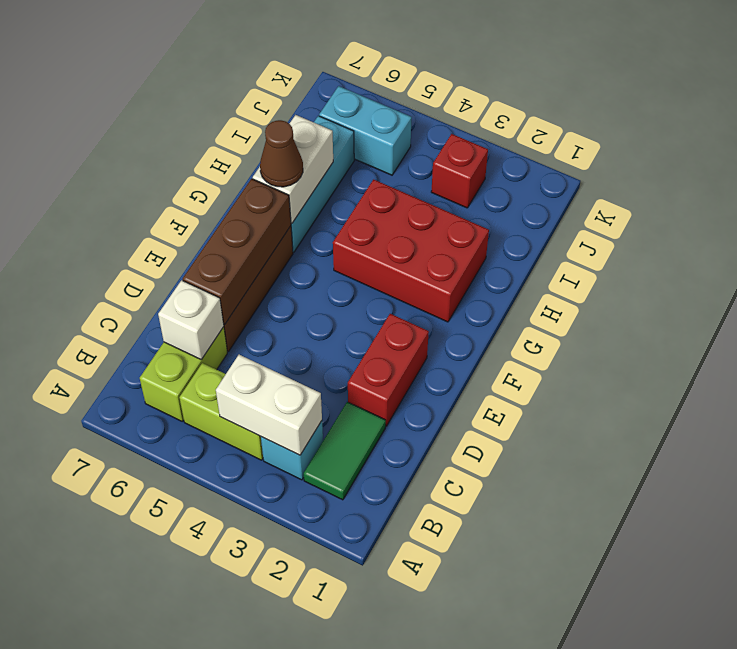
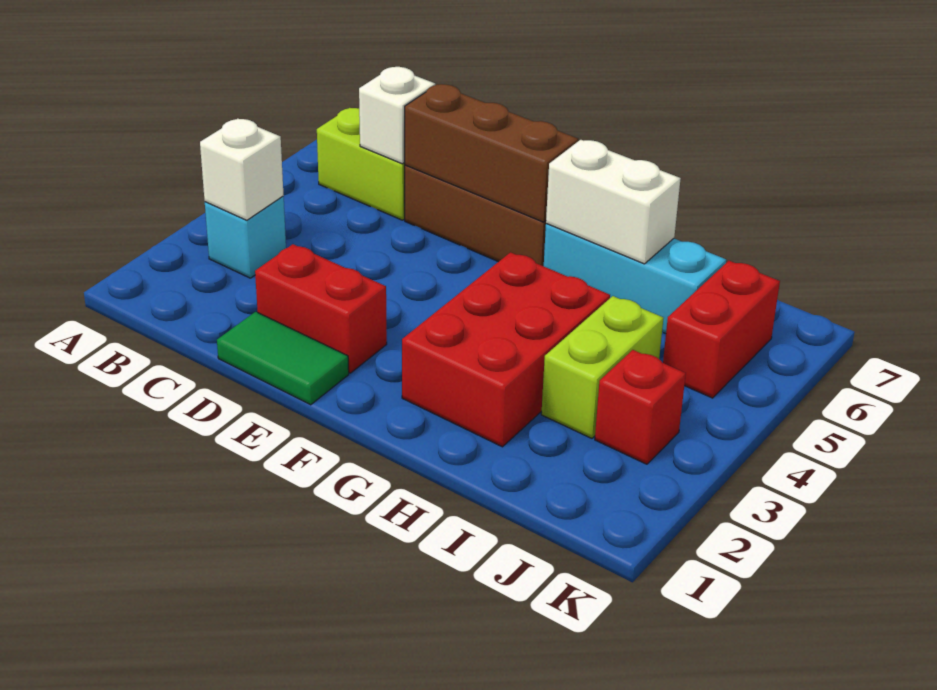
green 1x2 tile [304,402,386,500] -> green 1x2 tile moved to [217,312,349,405]
white 1x2 brick [216,355,322,455] -> white 1x1 brick [200,119,284,220]
lime 1x2 brick [180,363,263,460] -> lime 1x2 brick moved to [541,296,663,438]
brown 1x1 cone [260,120,303,187] -> none
cyan 1x2 brick [319,86,412,175] -> red 1x2 brick [663,261,780,398]

